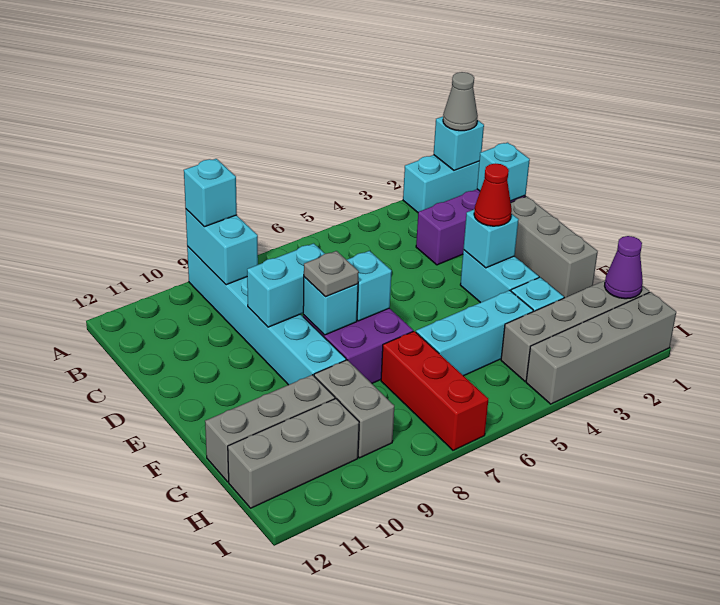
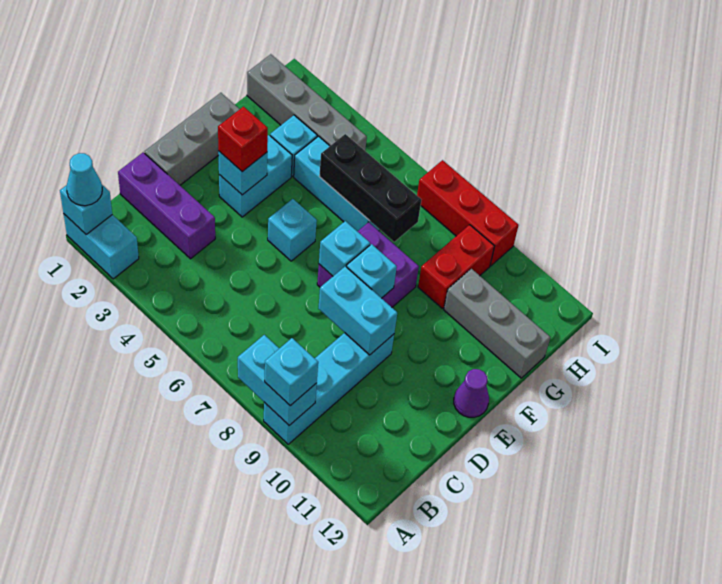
grey 1x1 cone [443,72,478,131] -> cyan 1x1 cone [67,153,102,206]
cyan 1x6 brick [187,246,346,385] -> cyan 1x4 brick [264,333,394,444]
cyan 1x2 brick [186,209,258,285] -> cyan 1x2 brick turned to [238,335,317,425]
cyan 1x1 brick [477,143,530,201] -> cyan 1x1 brick moved to [268,199,317,261]
red 1x1 cone [474,163,512,226] -> red 1x1 brick [218,107,268,172]
grey 1x1 plate [304,251,359,297] -> none
none -> black 1x3 brick [319,134,421,242]
red 1x3 brick [381,331,488,450] -> red 1x3 brick turned to [417,160,519,266]
grey 1x2 brick [314,360,394,458] -> red 1x2 brick [418,225,494,308]
purple 1x1 cone [605,236,643,299] -> purple 1x1 cone moved to [454,369,489,417]
grey 1x3 brick [228,399,359,508] -> none
grey 1x4 brick [526,292,676,404] -> none

